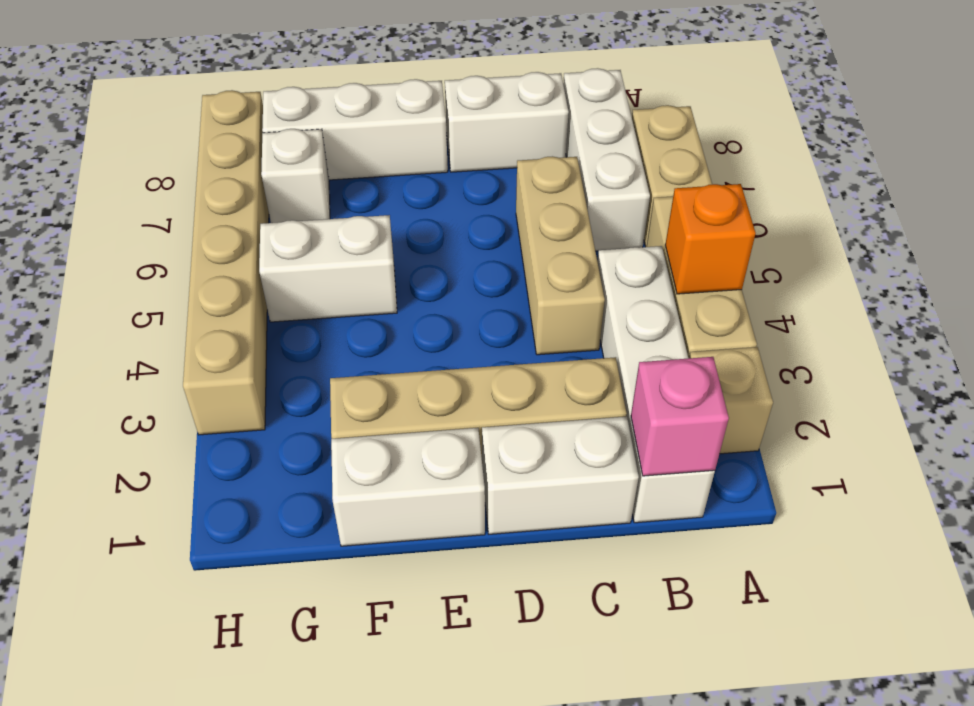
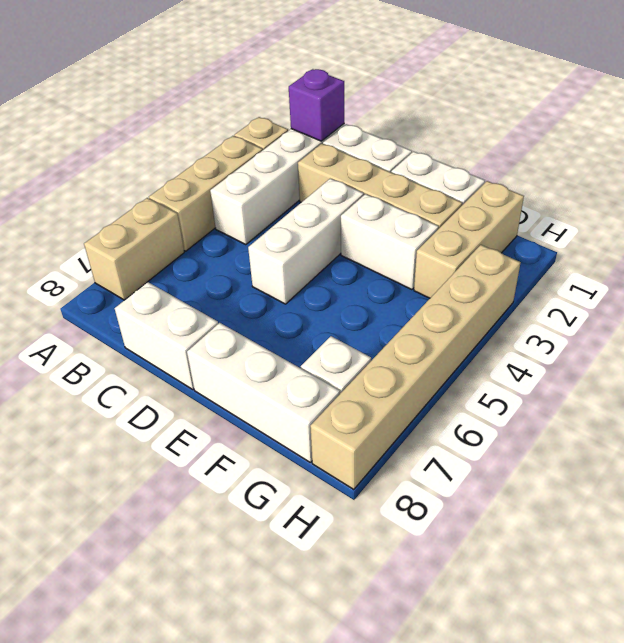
orange 1x1 brick [665,184,756,294] -> none
pink 1x1 brick [631,357,729,476] -> purple 1x1 brick [289,69,344,141]
white 1x3 brick [563,68,650,251] -> white 1x3 brick moved to [248,179,364,304]
tan 1x3 brick [516,156,605,355] -> tan 1x3 brick moved to [414,181,524,298]
white 1x2 brick [259,215,397,322] -> white 1x2 brick moved to [341,194,439,290]

